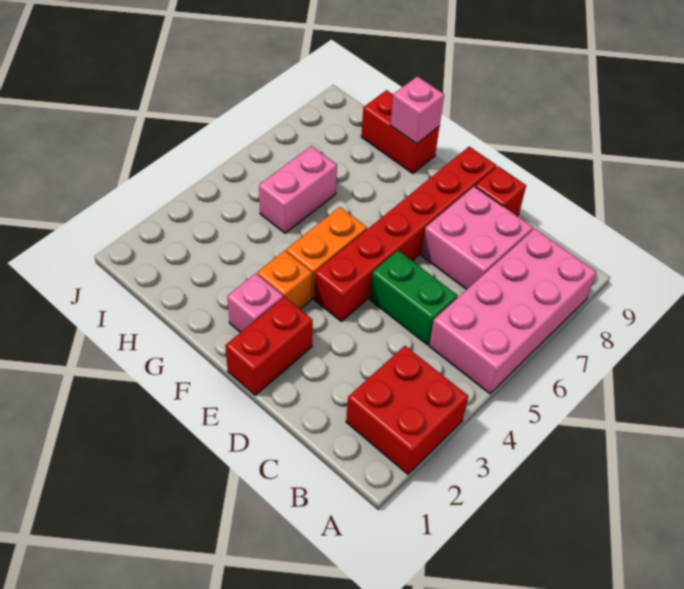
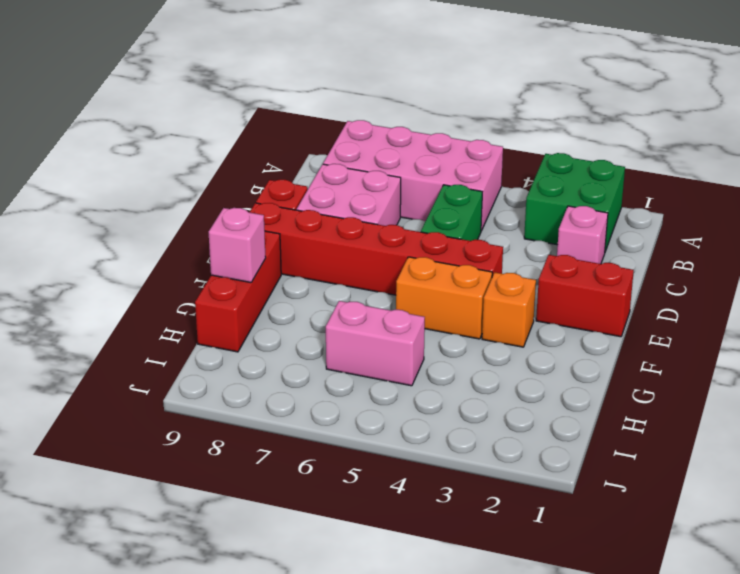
red 2x2 brick [346,346,468,474] -> green 2x2 brick [524,153,625,252]
pink 1x1 brick [227,273,283,333] -> pink 1x1 brick moved to [557,206,608,264]
red 1x2 brick [361,90,439,174] -> red 1x3 brick [195,231,281,352]

